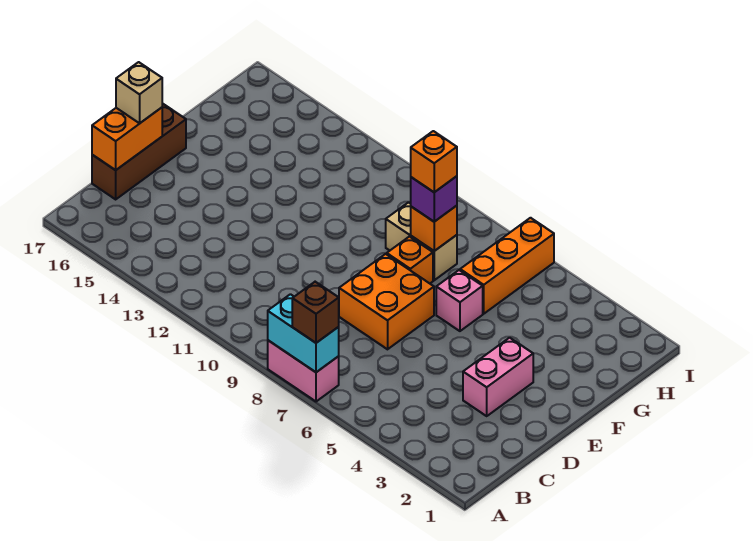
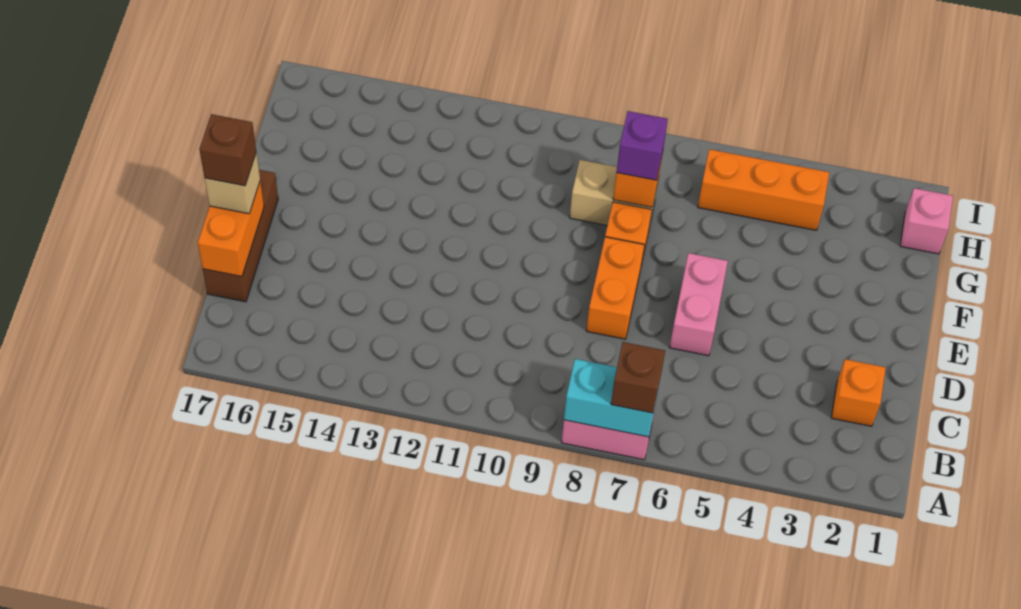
pink 1x2 brick [463,338,533,416] -> pink 1x2 brick moved to [669,253,728,356]
orange 2x2 brick [339,254,434,349] -> orange 1x2 brick [586,237,644,339]
none -> brown 1x1 brick [199,114,256,186]
pink 1x1 brick [436,270,483,331] -> pink 1x1 brick moved to [900,188,953,254]
orange 1x3 brick [460,218,554,314] -> orange 1x3 brick turned to [698,149,829,230]
orange 1x1 brick [411,131,457,192] -> orange 1x1 brick moved to [831,359,886,426]

